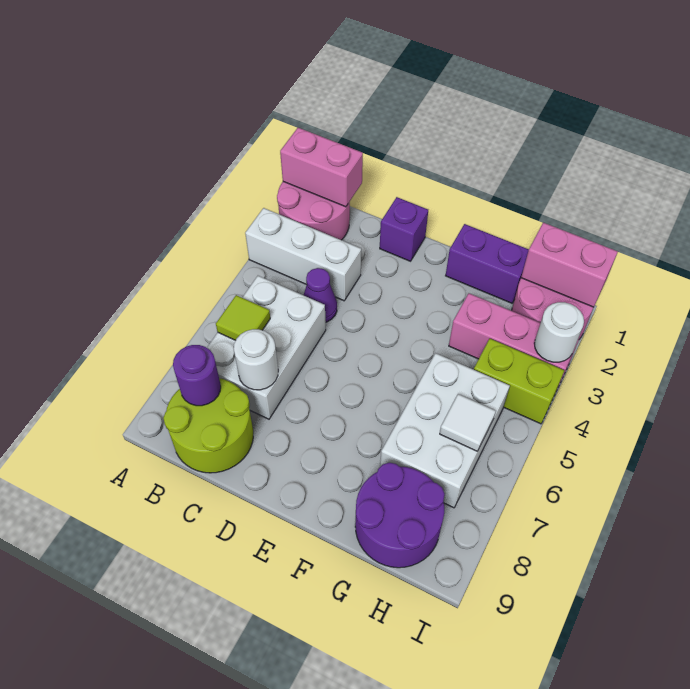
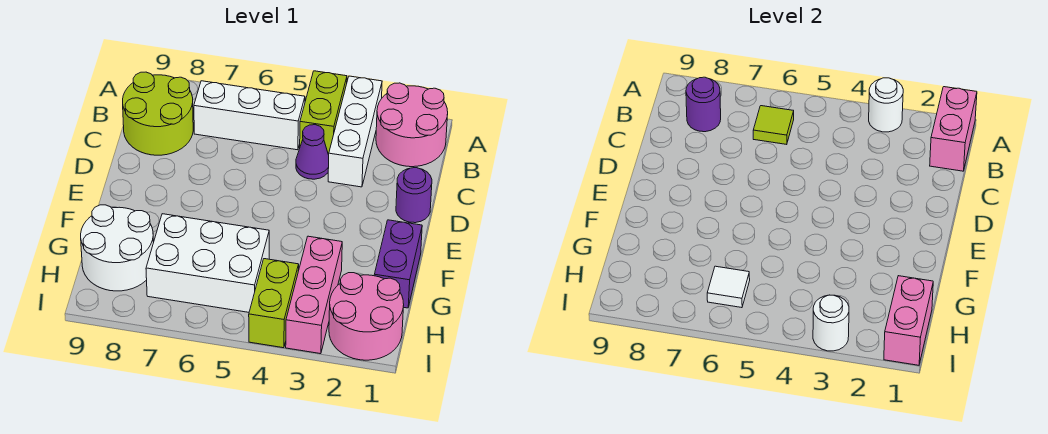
none -> lime 1x2 brick [300,71,347,154]
white 2x3 brick [207,276,326,419] -> white 1x3 brick [194,81,305,150]
white 1x1 round brick [234,329,278,390] -> white 1x1 round brick moved to [869,78,903,132]
purple 1x1 brick [380,197,428,261] -> purple 1x1 round brick [396,168,432,223]
purple 2x2 round brick [355,463,445,568] -> white 2x2 round brick [81,205,154,291]

